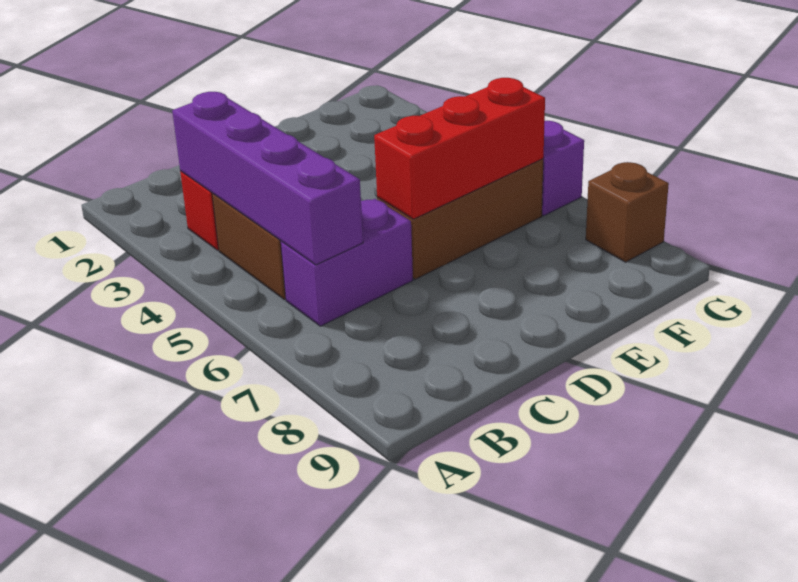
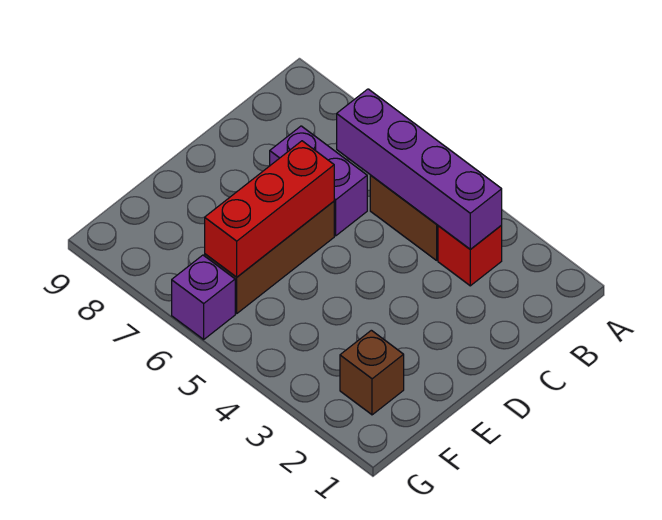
purple 1x2 brick [281,199,413,326] -> purple 1x2 brick turned to [270,126,367,236]
brown 1x1 brick [586,162,669,262] -> brown 1x1 brick moved to [340,330,404,415]

